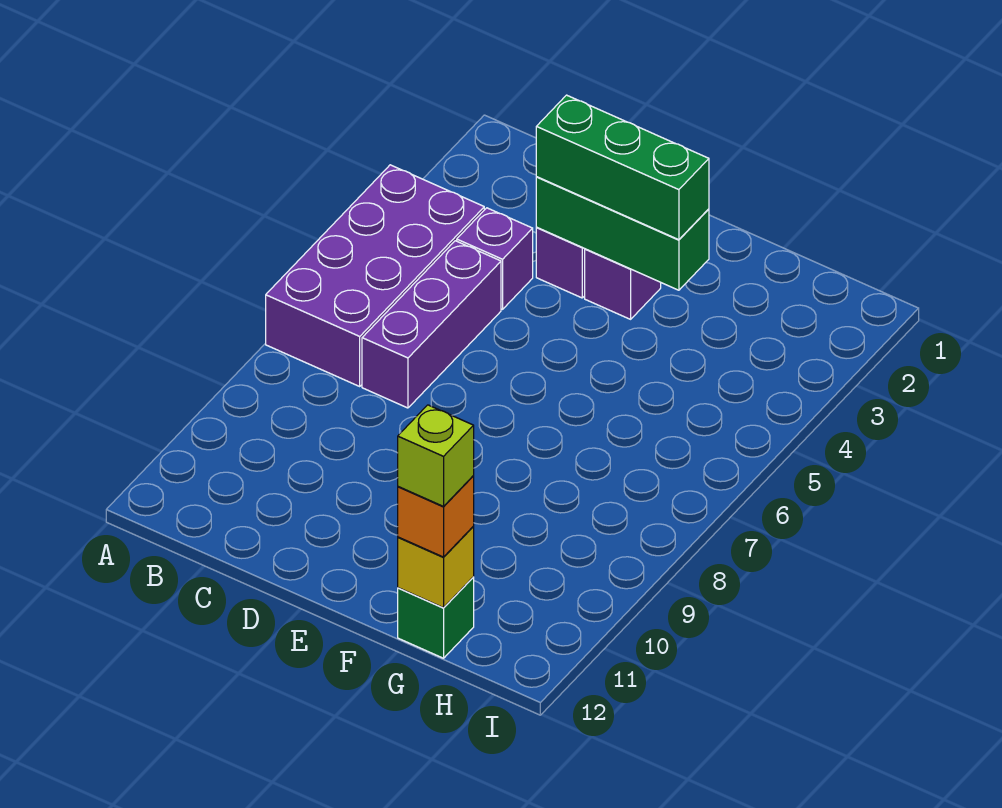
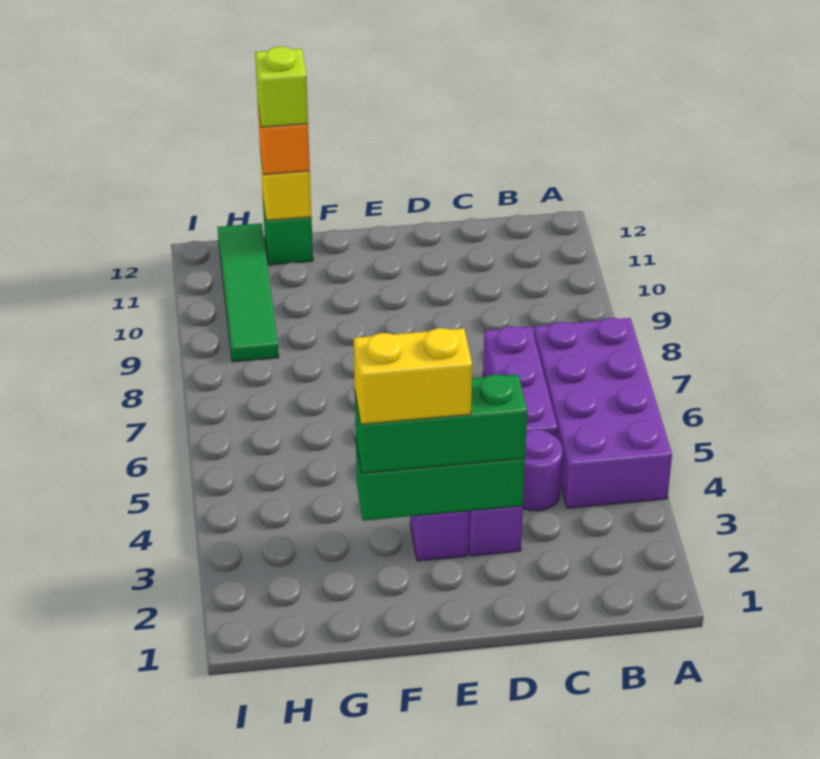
purple 1x1 brick [457,208,533,309] -> purple 1x1 round brick [523,429,563,511]
none -> yellow 1x2 brick [354,328,472,424]
none -> green 1x4 tile [218,223,279,362]

